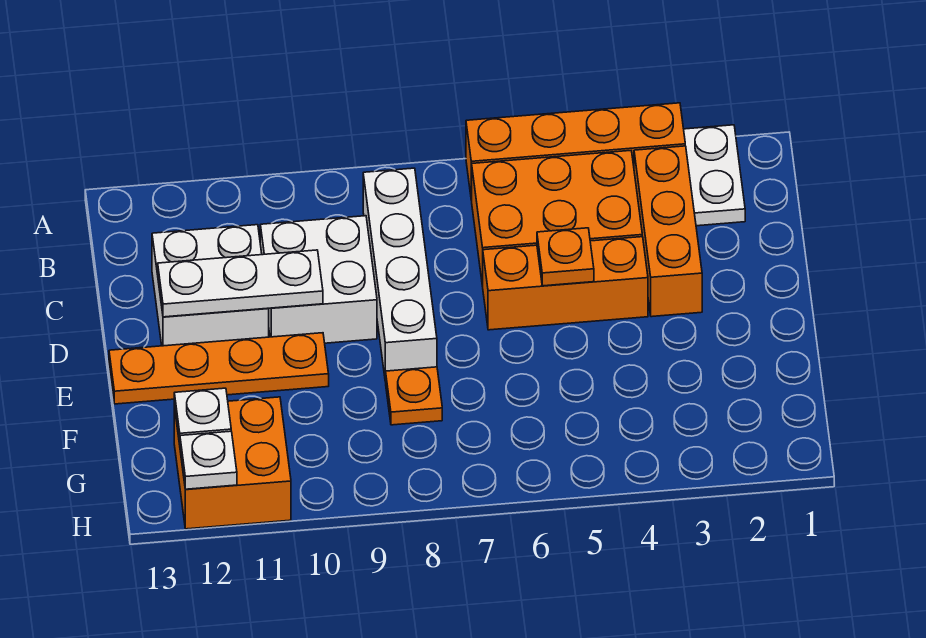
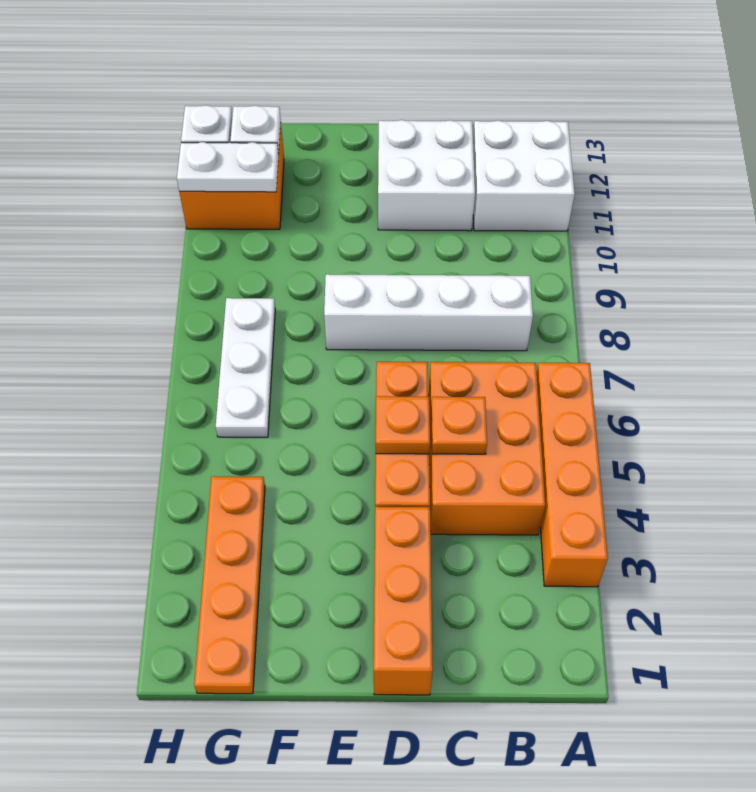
white 1x2 plate [684,125,745,226] -> white 1x2 plate moved to [177,142,278,192]
orange 1x3 brick [634,146,702,317] -> orange 1x3 brick turned to [374,507,433,695]
white 2x2 brick [260,216,377,343] -> white 2x2 brick moved to [473,120,575,231]
white 1x3 plate [158,250,323,317] -> white 1x3 plate moved to [216,298,275,437]
orange 1x4 plate [109,333,329,404] -> orange 1x4 plate moved to [194,476,265,694]
orange 1x1 plate [386,367,442,425] -> orange 1x1 plate moved to [431,397,487,454]

